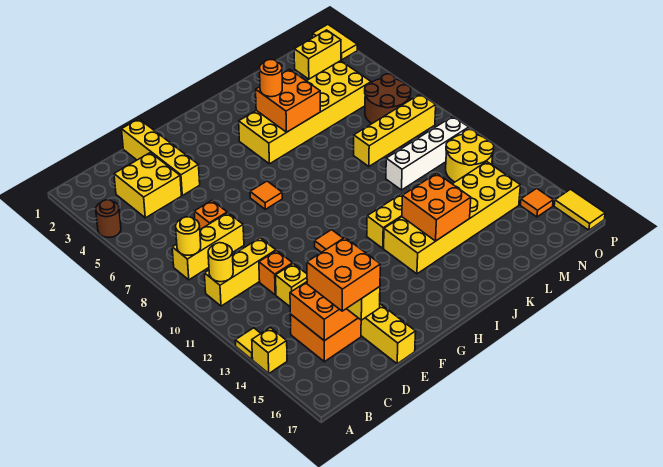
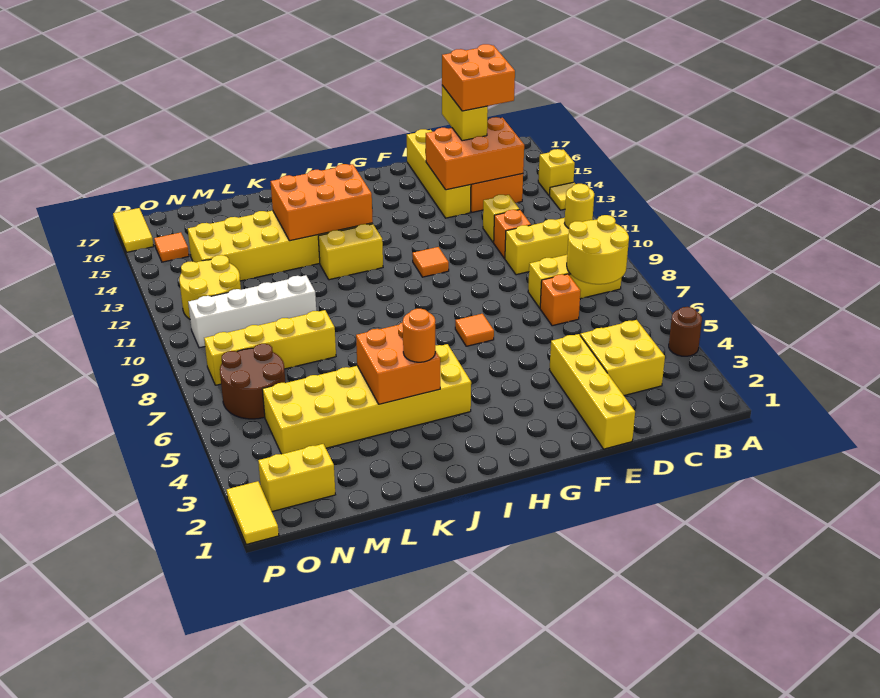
yellow 1x1 round brick [176,217,201,255] -> yellow 2x2 round brick [567,215,629,284]
orange 2x2 brick [402,173,471,241] -> orange 2x3 brick [271,164,373,241]

